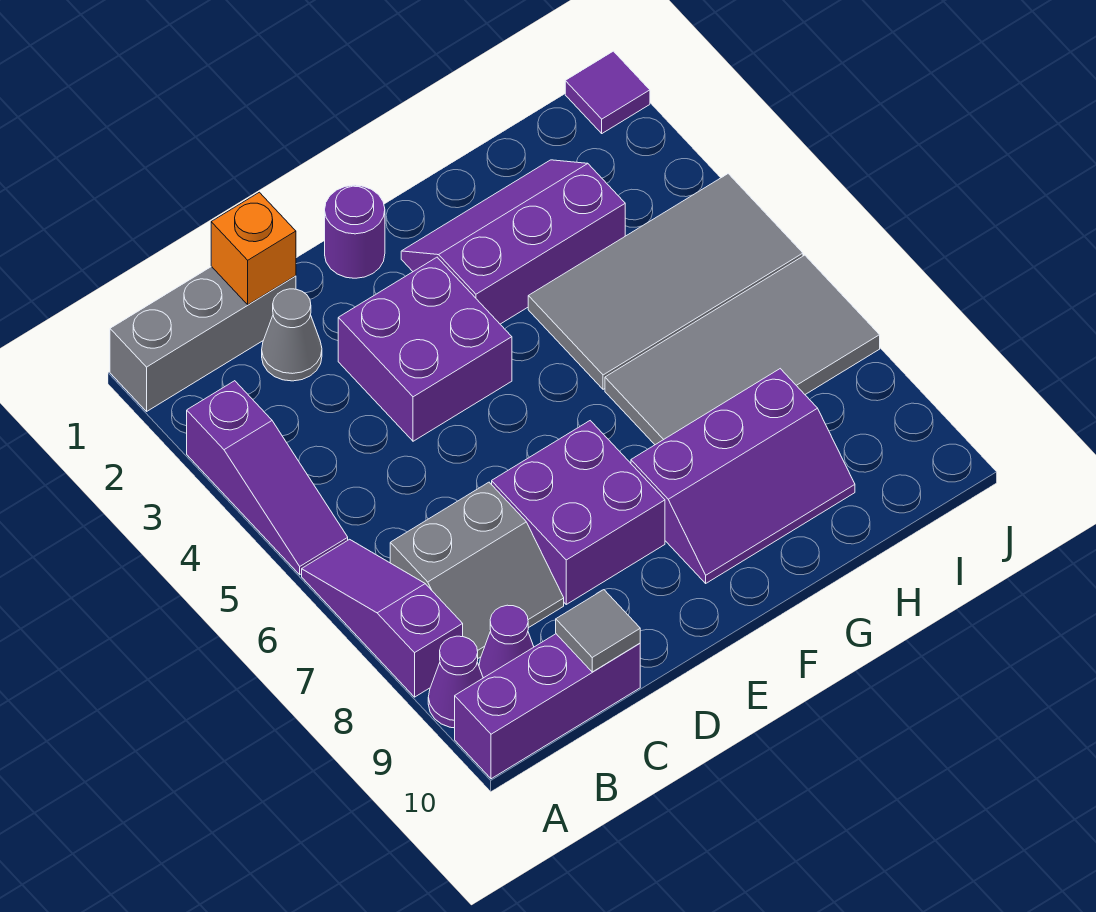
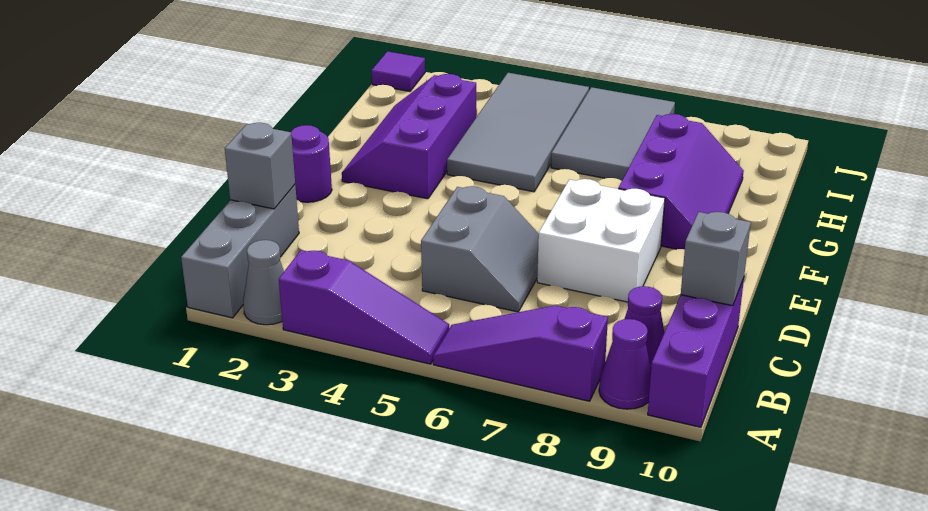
grey 2x2 slope [390,482,564,658] -> grey 2x2 slope moved to [421,186,539,312]
orange 1x1 brick [211,192,296,305] -> grey 1x1 brick [225,123,295,209]
grey 1x1 cone [262,289,322,381] -> grey 1x1 cone moved to [243,240,284,325]
grey 1x1 tile [556,590,640,672] -> grey 1x1 brick [681,212,751,306]
purple 2x2 brick [338,257,512,441] -> none
purple 2x2 brick [492,421,665,604] -> white 2x2 brick [537,179,665,302]
grey 2x4 tile [605,255,880,445] -> grey 2x3 tile [551,87,675,181]

